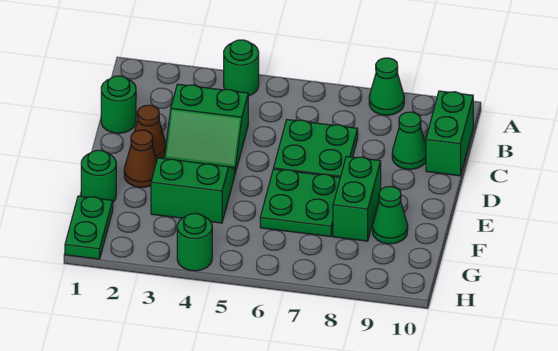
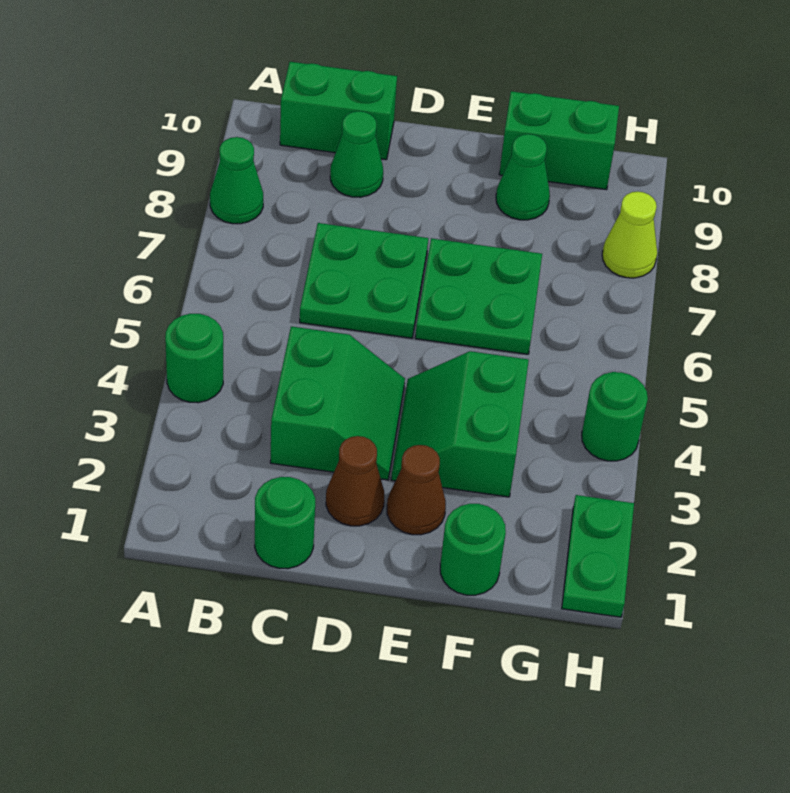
green 1x2 brick [333,156,381,241] -> green 1x2 brick moved to [499,91,619,190]
green 1x2 plate [65,196,113,259] -> green 1x2 plate turned to [562,495,634,617]
none -> lime 1x1 cone [602,191,657,278]

